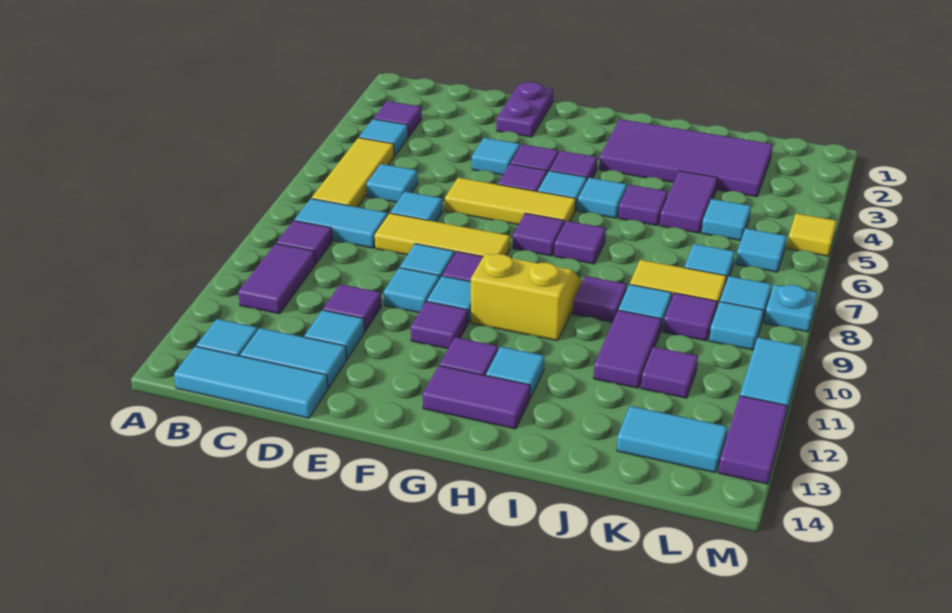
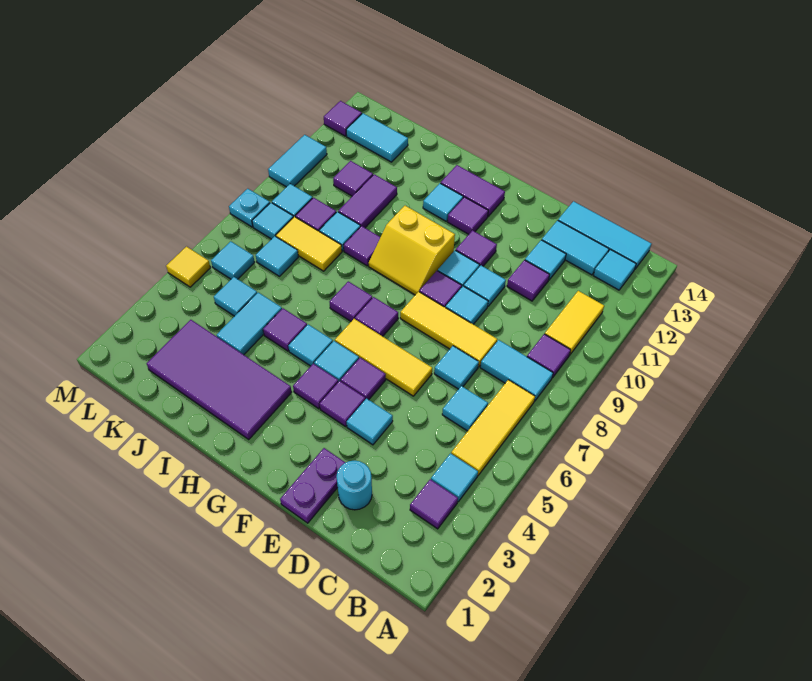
purple 1x2 tile [238,244,315,314] -> yellow 1x2 tile [545,291,604,354]
none -> cyan 1x1 round brick [336,461,372,510]
purple 1x2 tile [660,171,717,233] -> cyan 1x2 tile [217,292,282,355]
purple 1x2 tile [719,396,787,484] -> purple 1x1 tile [324,101,362,136]

